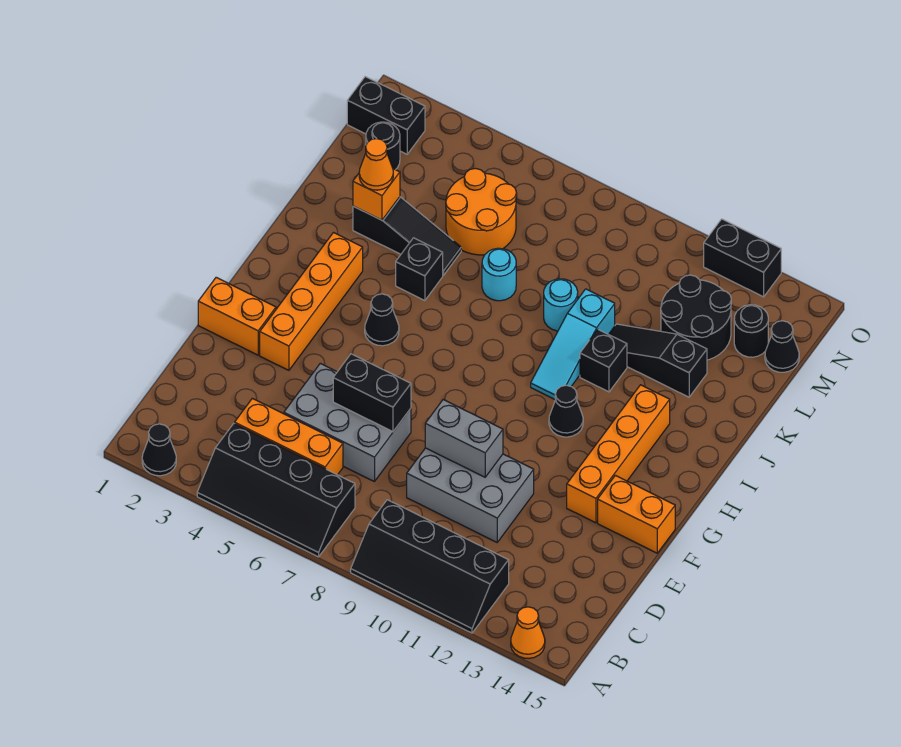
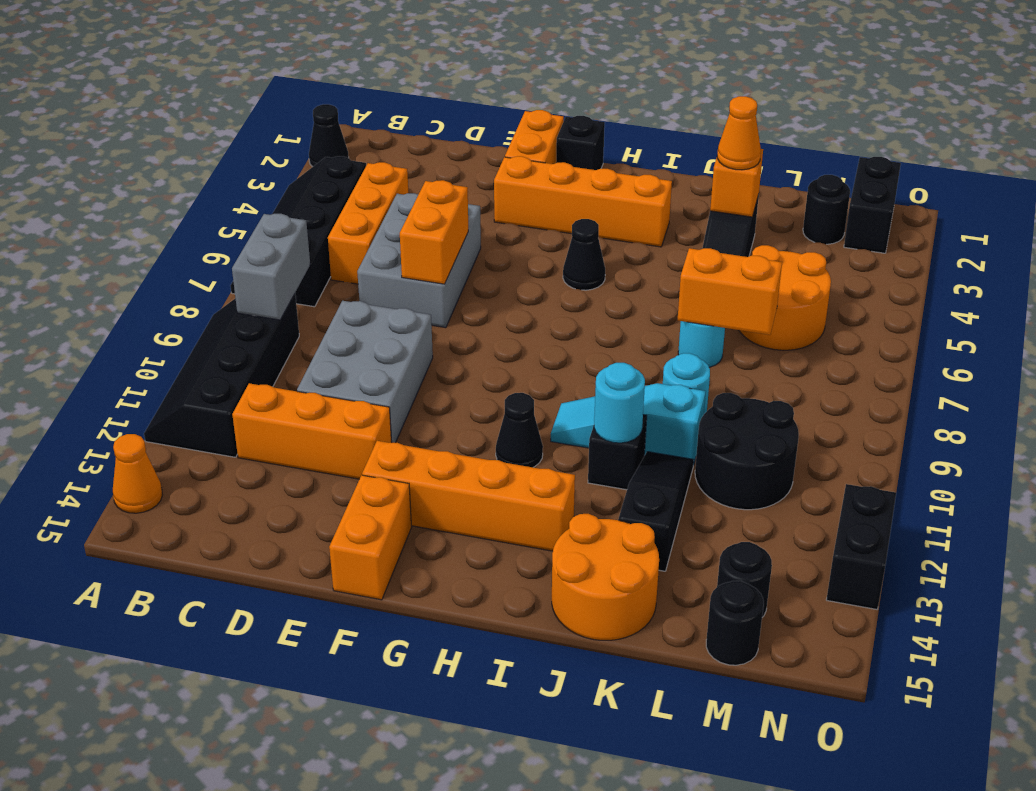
none -> orange 1x3 brick [232,383,392,479]
black 1x2 brick [333,354,411,432] -> orange 1x2 brick [400,180,468,284]
grey 1x2 brick [425,400,503,477] -> grey 1x2 brick moved to [232,214,310,320]
black 1x1 brick [396,238,443,301] -> black 1x1 brick moved to [556,116,605,170]
none -> cyan 1x1 round brick [594,363,645,443]
none -> orange 2x2 round brick [552,514,659,640]
none -> orange 1x2 brick [678,248,782,335]
black 2x2 round brick [661,275,731,360] -> black 2x2 round brick moved to [695,393,799,510]
black 1x1 cone [765,321,799,372] -> black 1x1 round brick [706,581,764,665]

